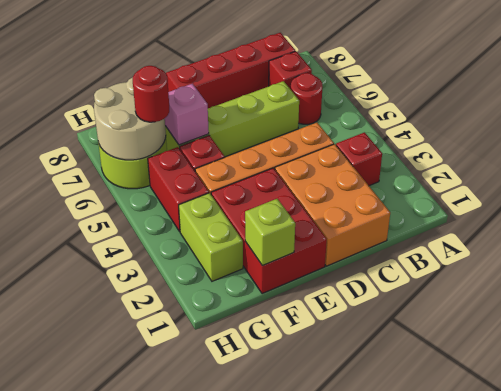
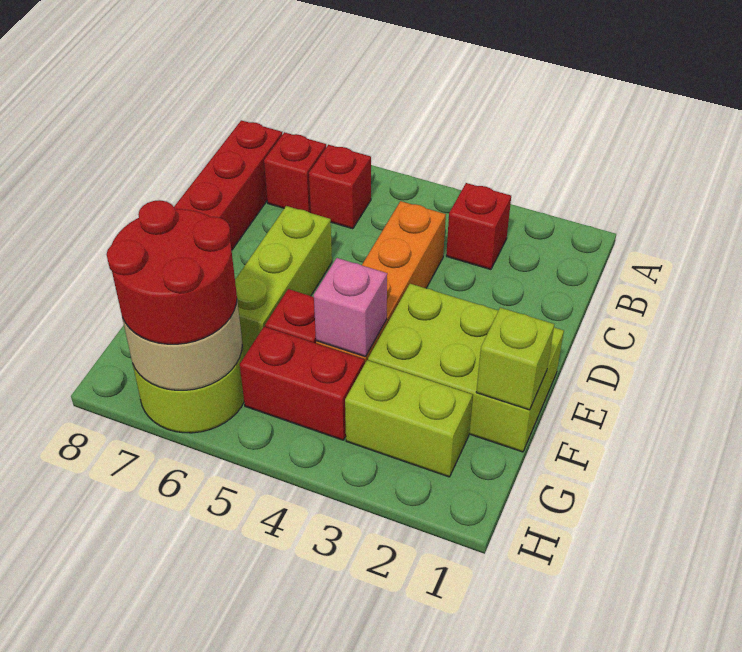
red 1x1 round brick [291,73,323,124] -> red 1x1 brick [309,145,371,229]
orange 2x3 brick [275,144,390,266] -> none
lime 1x4 brick [165,81,299,157] -> lime 1x3 brick [235,206,332,356]
red 2x3 brick [211,168,327,294] -> lime 2x3 brick [368,284,564,452]
pink 1x1 brick [165,84,209,145] -> pink 1x1 brick moved to [314,258,387,357]
red 1x1 round brick [133,66,169,122] -> red 2x2 round brick [106,200,237,344]

